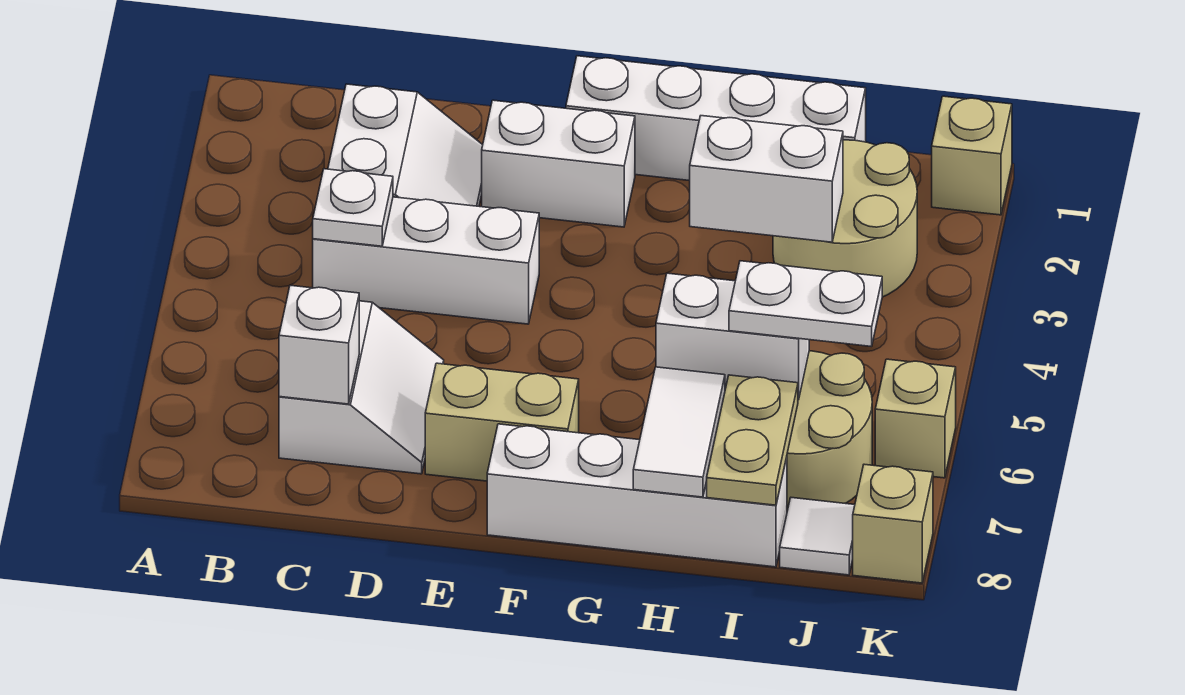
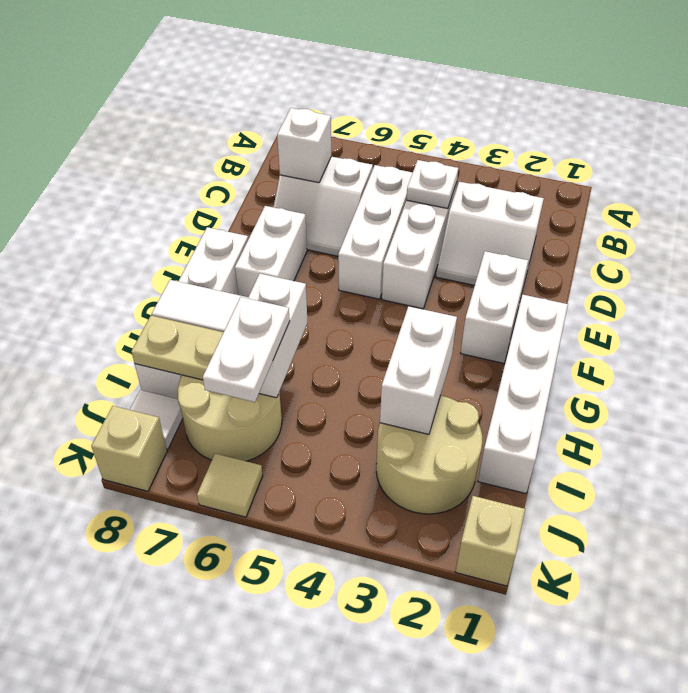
none -> white 1x3 brick [338,165,413,299]
tan 1x2 brick [425,363,579,481] -> white 1x2 brick [235,206,307,297]
tan 1x1 brick [875,359,956,478] -> tan 1x1 tile [197,454,263,517]

